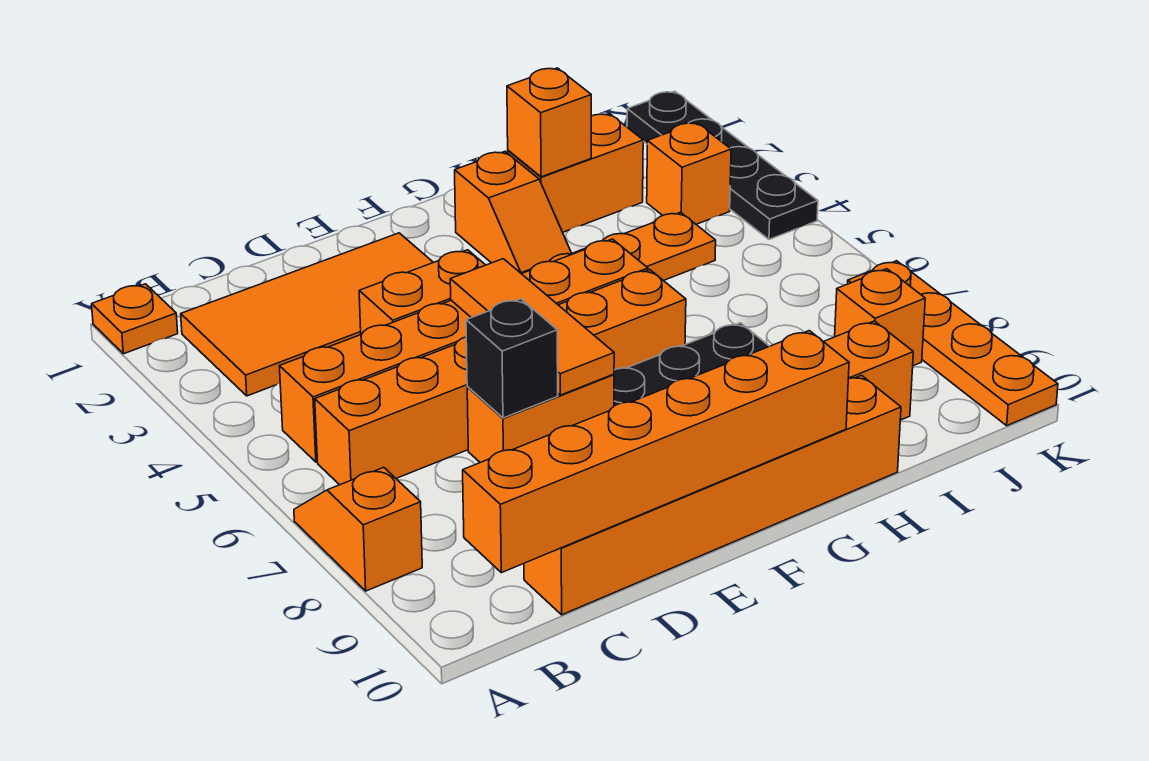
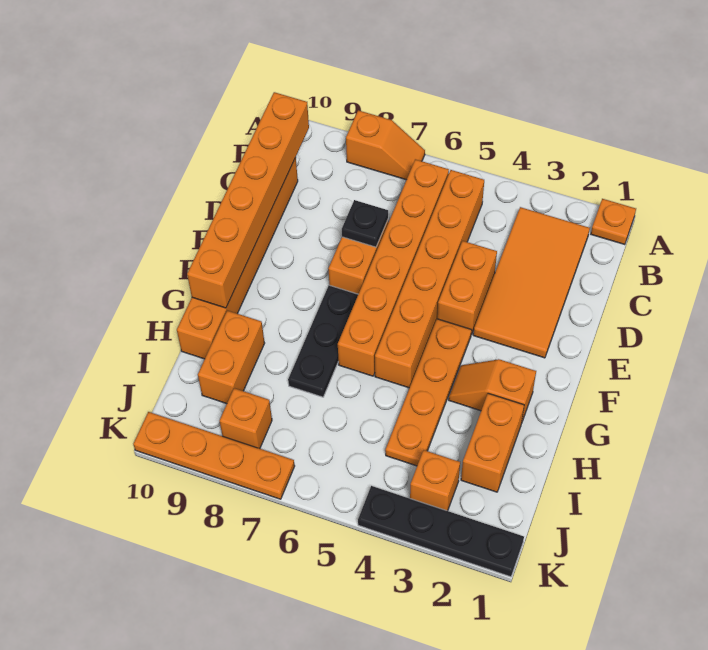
black 1x1 brick [466,299,558,418] -> black 1x1 plate [342,200,388,247]
orange 1x3 tile [450,259,614,395] -> none
orange 1x1 brick [507,68,591,177] -> none

